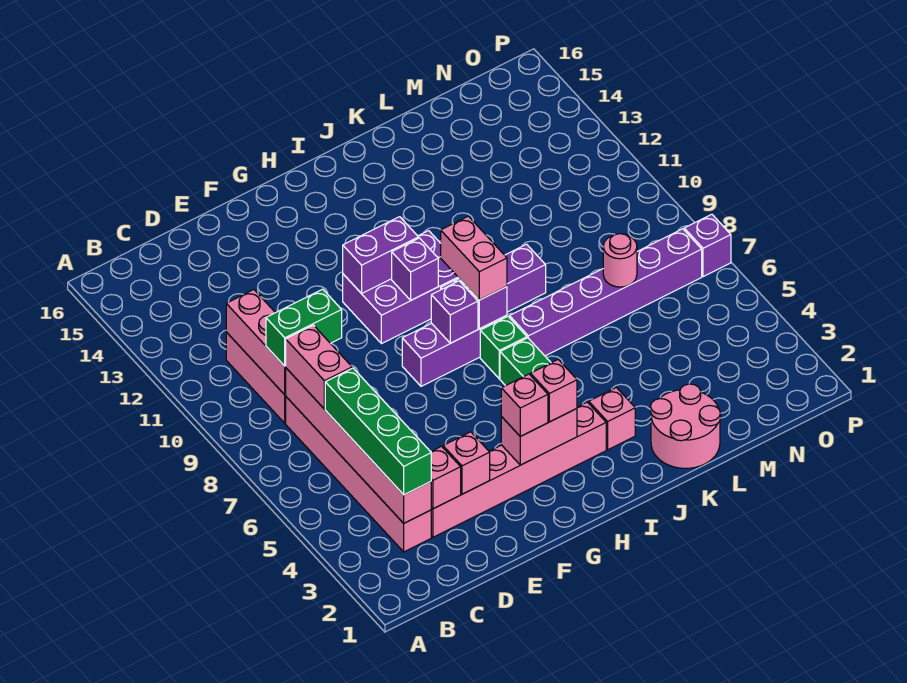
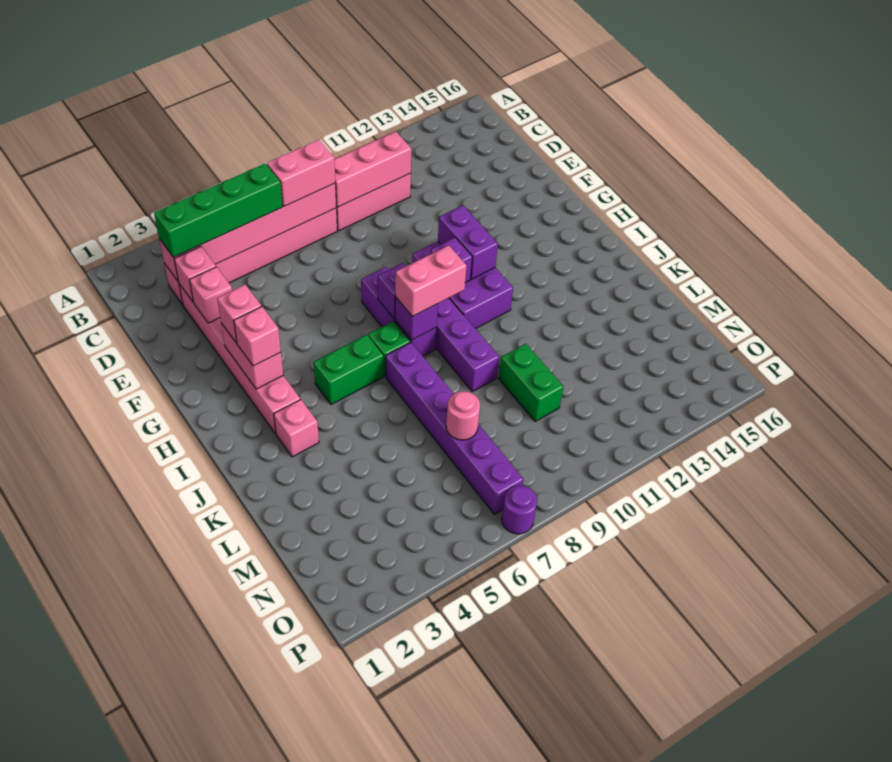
green 1x2 brick [266,289,342,366] -> green 1x2 brick moved to [499,344,563,421]
pink 2x2 round brick [650,384,721,468] -> none
purple 1x1 brick [684,214,731,277] -> purple 1x1 round brick [502,486,537,534]

